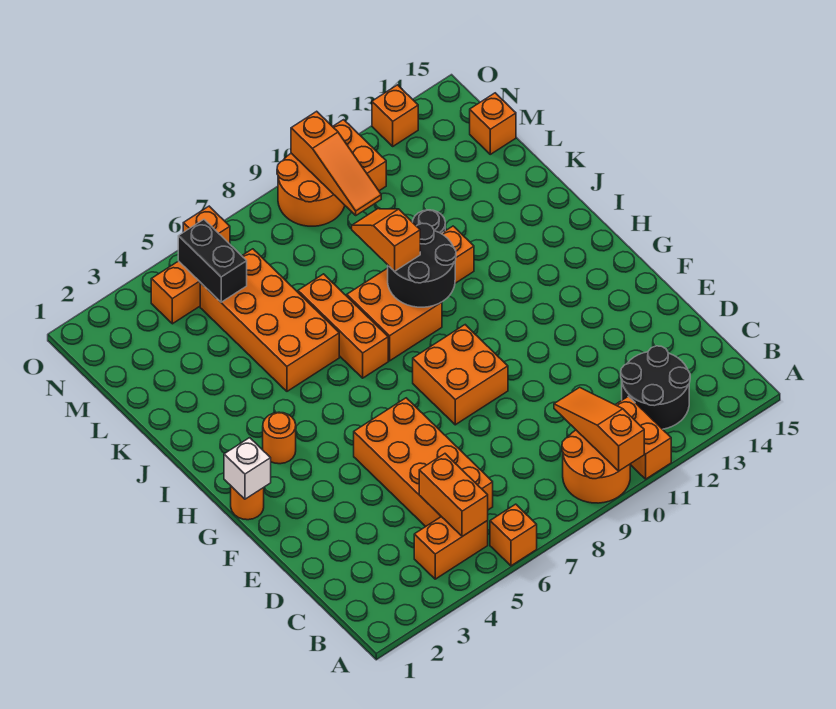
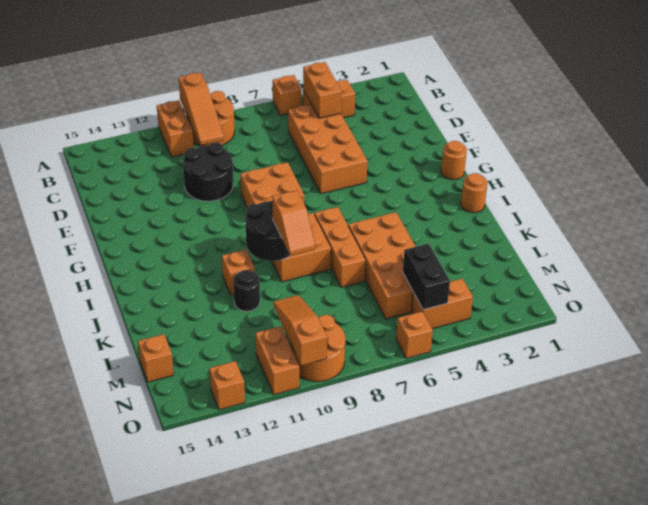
black 2x2 round brick [621,346,690,429] -> black 2x2 round brick moved to [183,142,233,201]
white 1x1 brick [224,438,271,499] -> none
orange 1x1 round brick [263,412,296,464] -> orange 1x1 round brick moved to [461,173,488,213]

